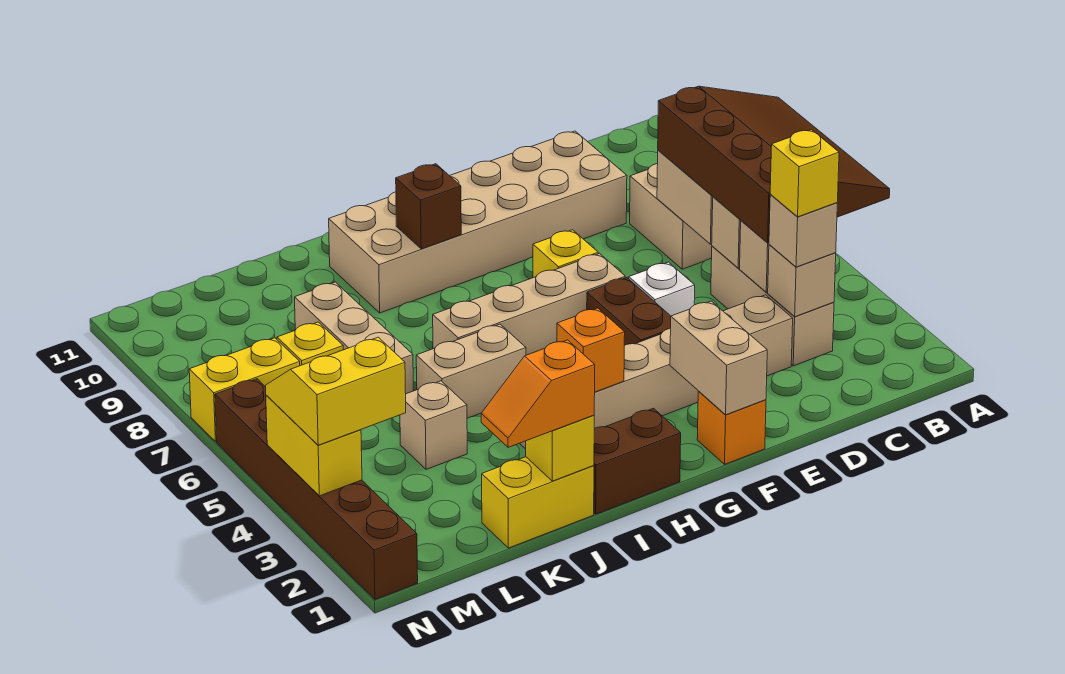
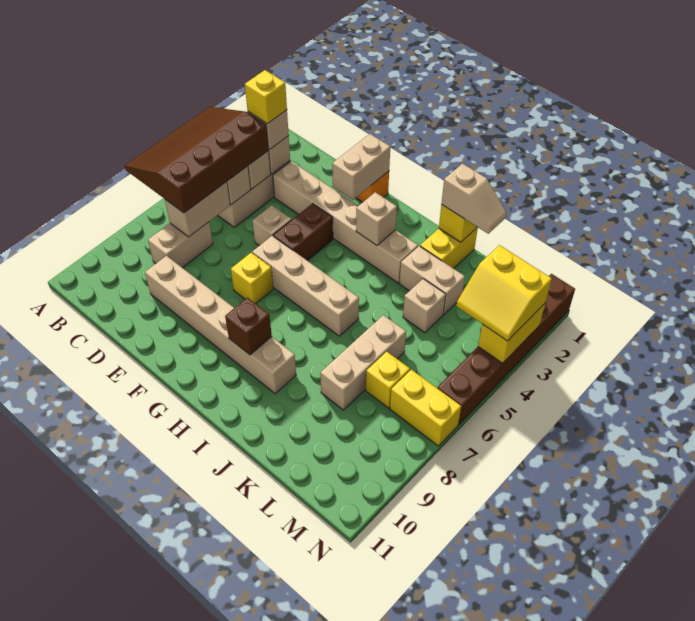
tan 2x6 brick [329,131,627,313] -> tan 1x6 brick [145,256,296,394]
white 1x1 brick [629,262,695,316] -> tan 1x1 brick [252,205,292,246]
brown 1x2 brick [594,408,681,514] -> none
orange 1x1 brick [557,308,625,392] -> tan 1x1 brick [356,192,397,245]
tan 1x2 brick [416,324,526,418] -> tan 1x2 brick moved to [399,246,465,315]
yellow 1x2 brick [482,457,594,548] -> yellow 1x2 brick turned to [420,227,478,269]
orange 1x2 slope [481,340,595,447] -> tan 1x2 slope [441,164,507,234]

